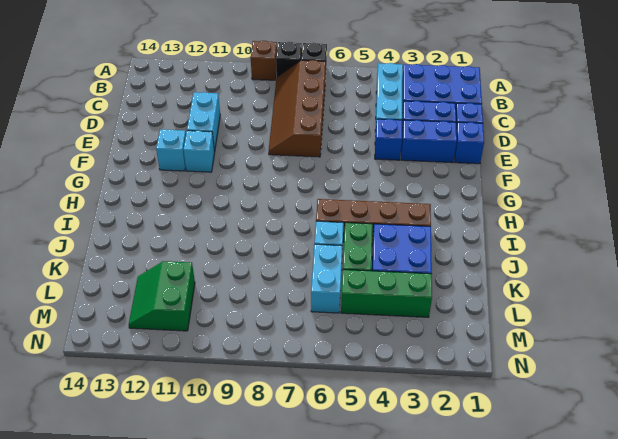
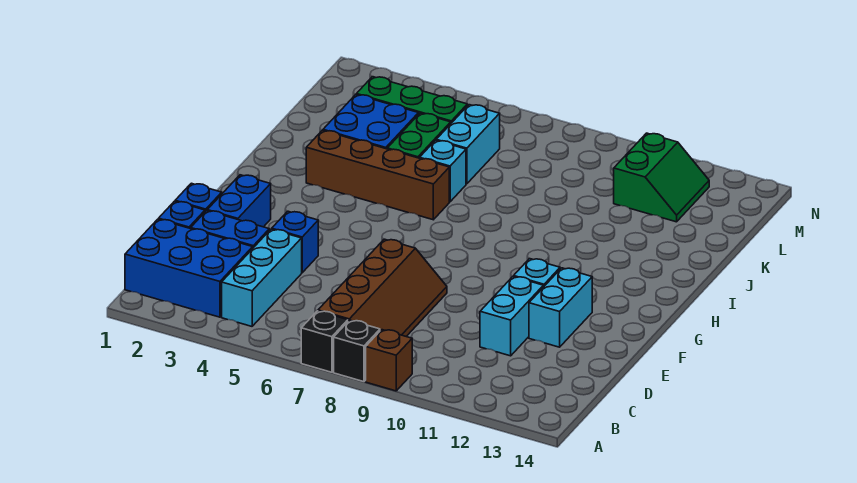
blue 1x2 brick [401,120,457,163] -> blue 1x2 brick turned to [207,175,271,227]
cyan 1x1 brick [156,129,186,171] -> cyan 1x2 brick [529,268,592,347]

